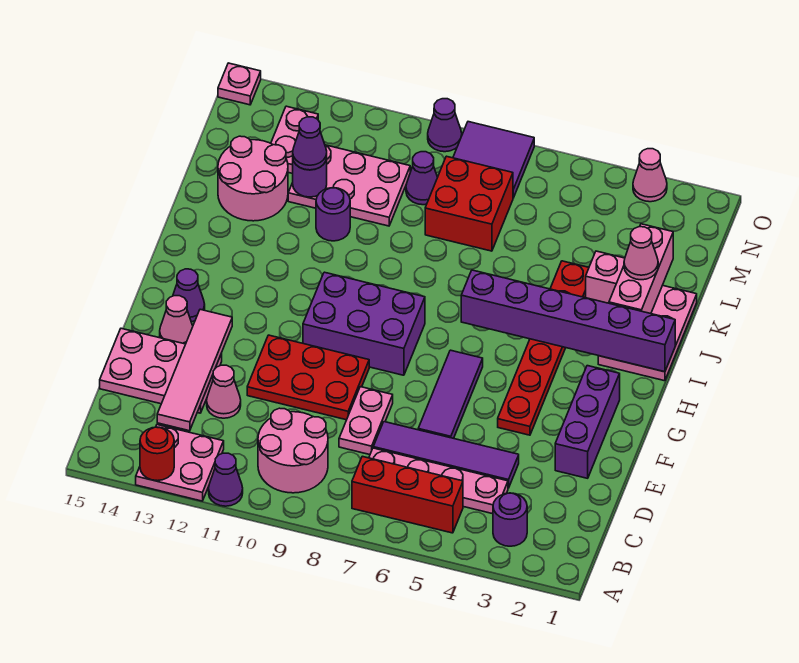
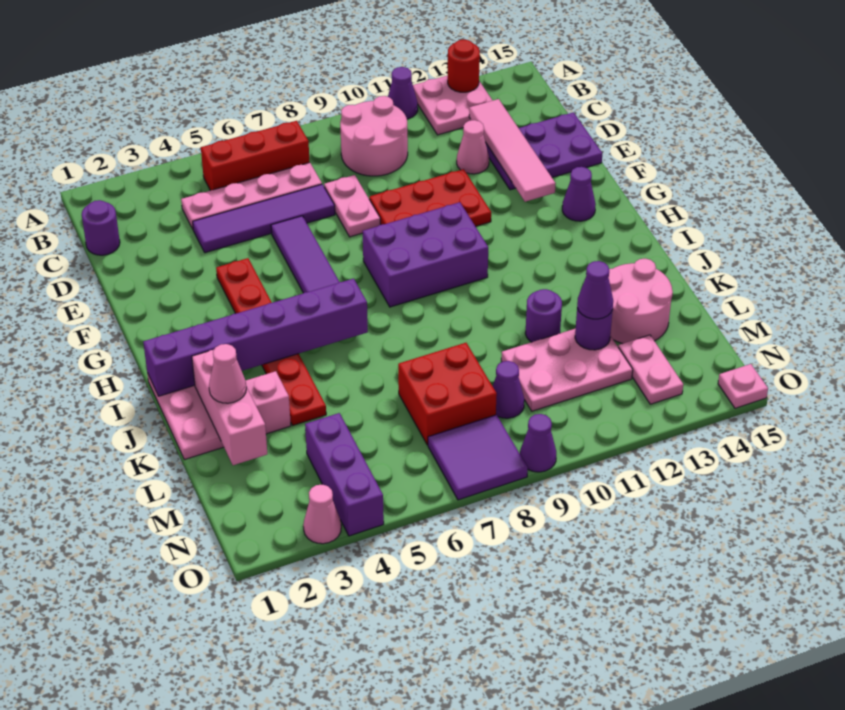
purple 1x1 round brick [493,493,527,546] -> purple 1x1 round brick moved to [82,200,120,255]
pink 2x3 plate [100,328,222,413] -> purple 2x3 plate [486,112,602,190]
purple 1x3 brick [555,366,620,478] -> purple 1x3 brick moved to [305,413,384,536]
pink 1x1 cone [160,296,193,344] -> none

